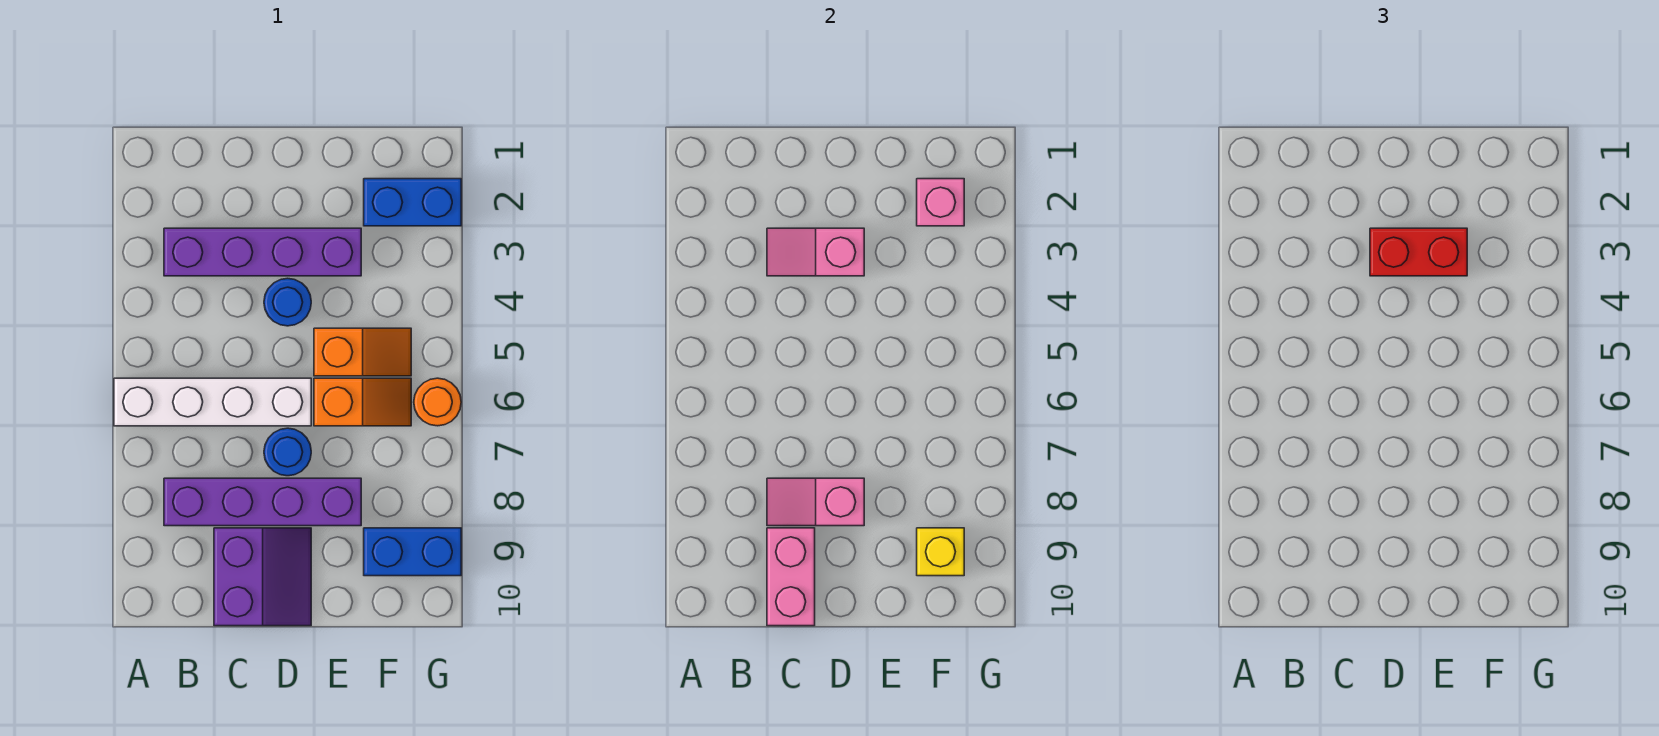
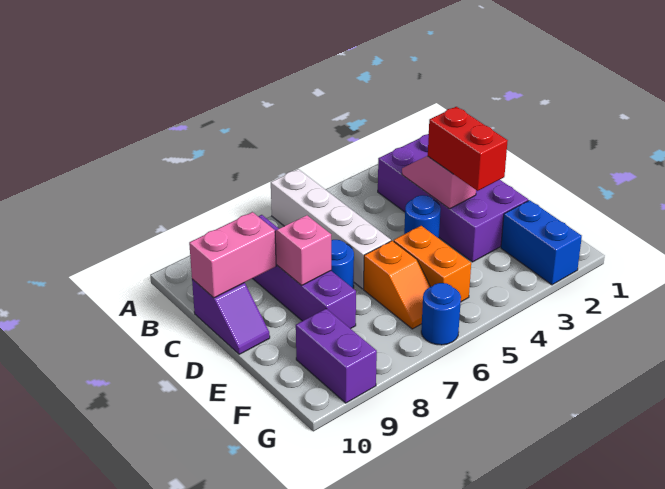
purple 1x4 brick [164,228,361,276] -> purple 2x4 brick [378,134,528,262]
purple 2x2 slope [214,528,311,626] -> purple 1x2 slope [192,279,270,354]
orange 1x2 slope [314,328,411,376] -> orange 1x2 brick [394,226,471,302]
pink 1x1 brick [917,179,964,226] -> none
blue 1x2 brick [364,528,461,576] -> purple 1x2 brick [296,309,377,403]
yellow 1x1 brick [917,528,964,576] -> none
orange 1x1 round brick [414,378,461,426] -> blue 1x1 round brick [421,283,461,345]

